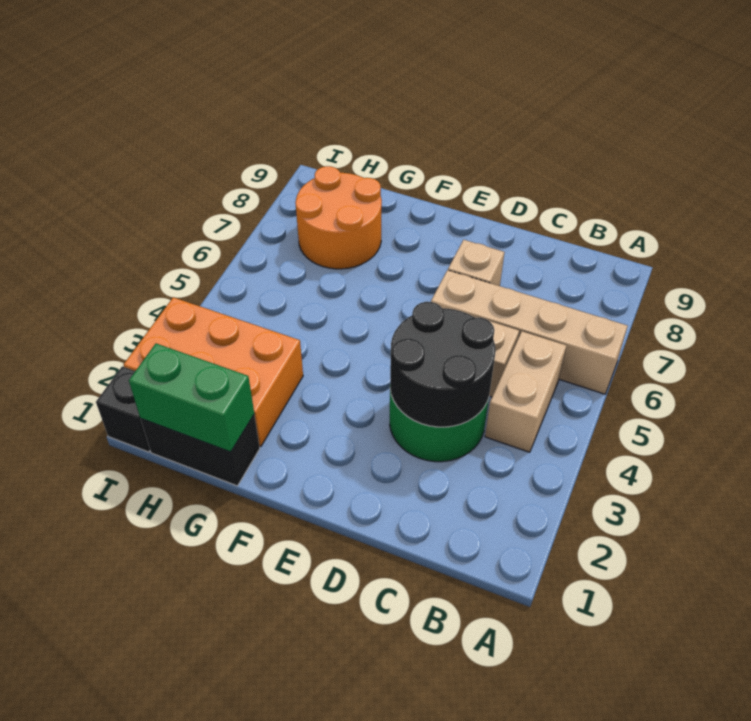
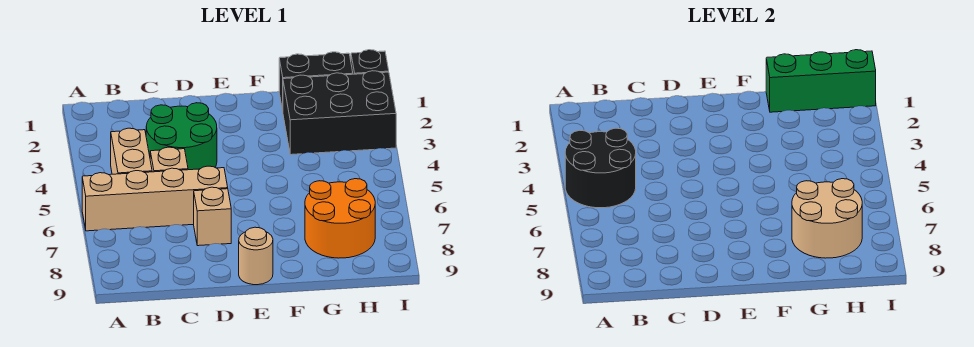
black 2x2 round brick [390,302,496,427] -> black 2x2 round brick moved to [565,128,636,208]
none -> tan 1x1 round brick [239,227,273,285]
green 1x2 brick [129,344,254,452] -> green 1x3 brick [766,50,876,112]
orange 2x3 brick [124,297,303,447] -> black 2x3 brick [283,71,396,155]
none -> tan 2x2 round brick [792,179,862,258]

